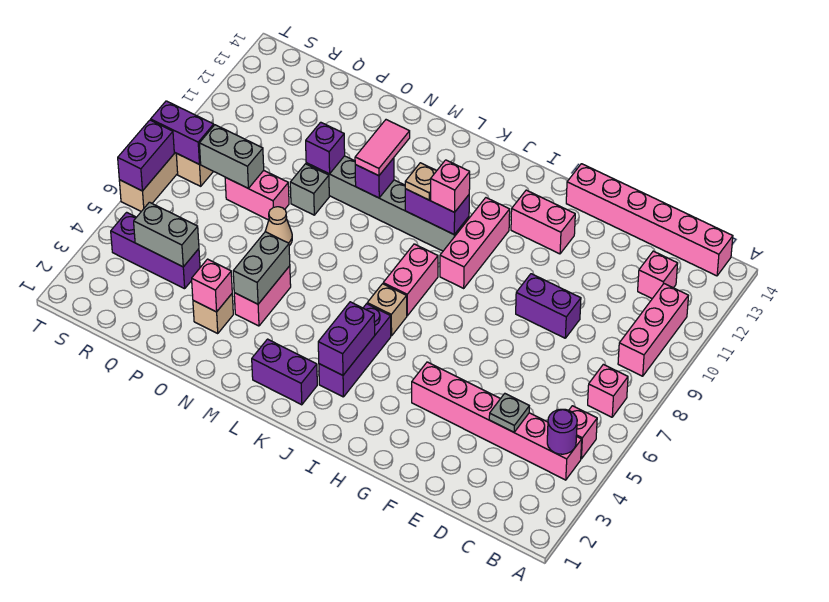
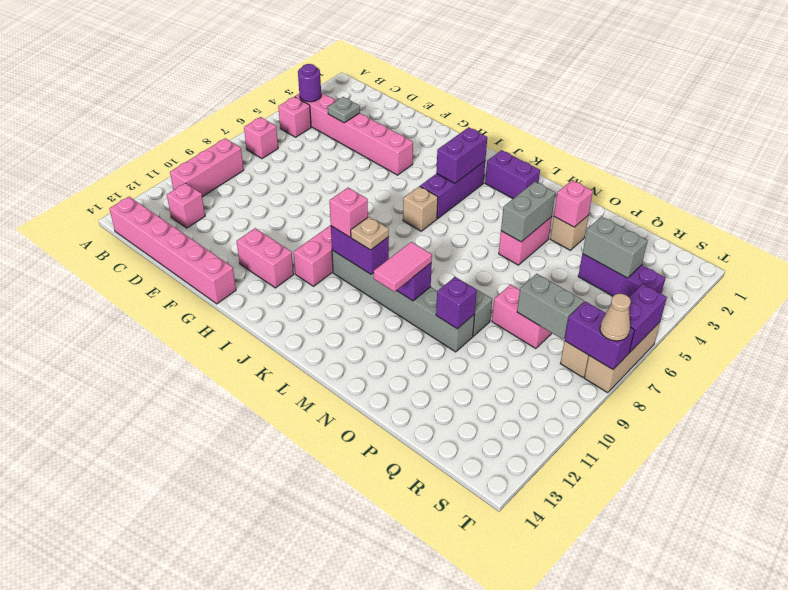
purple 1x2 brick [516,274,581,338] -> none
pink 1x2 brick [383,244,438,316] -> none
tan 1x1 cone [265,207,292,246] -> tan 1x1 cone moved to [600,294,631,341]

